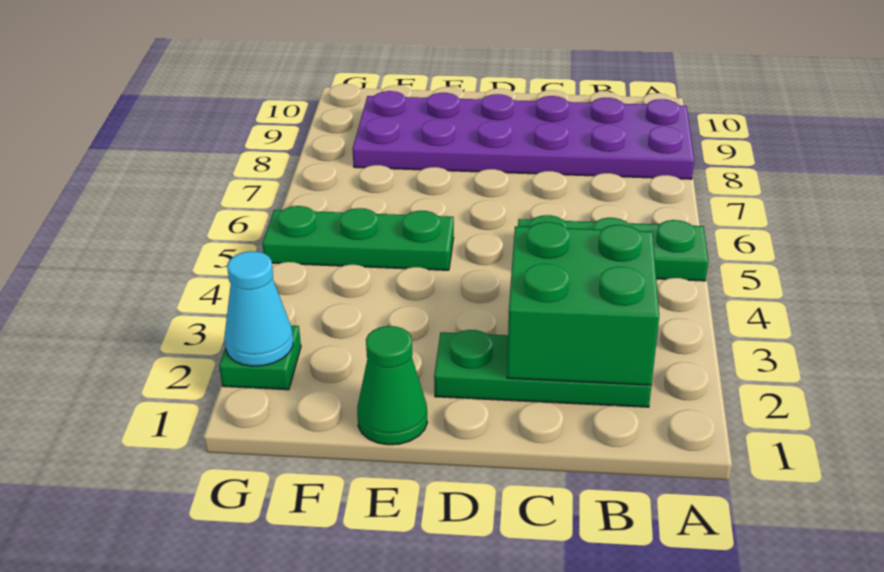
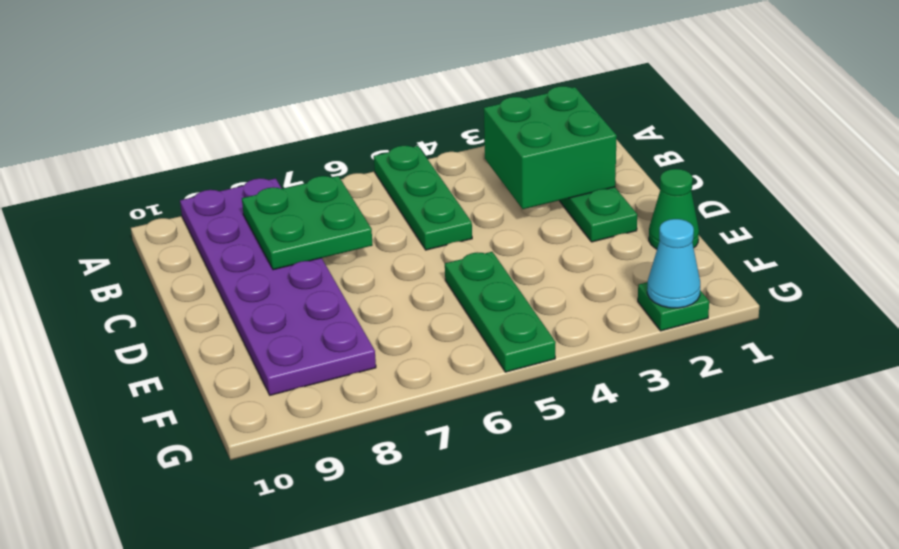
none -> green 2x2 plate [242,176,373,270]

